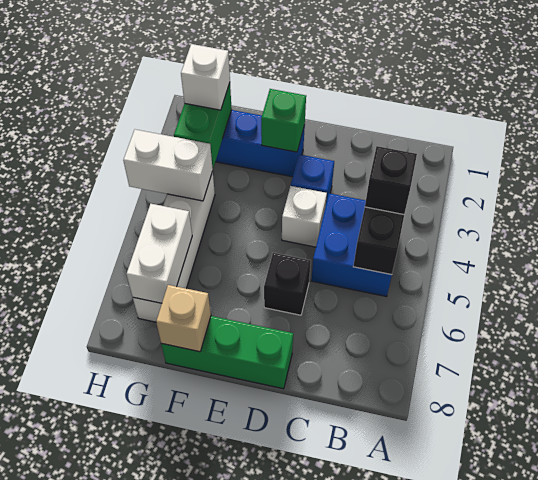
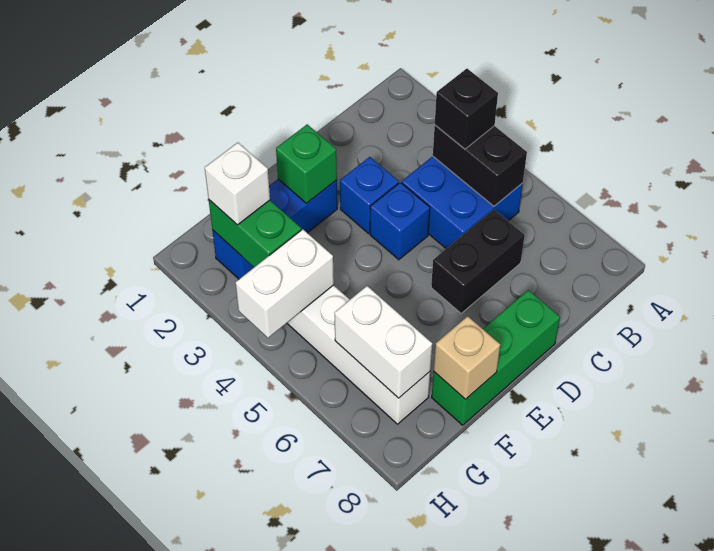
white 1x1 brick [282,186,327,247] -> blue 1x1 brick [370,182,430,260]
black 1x1 brick [264,253,311,315] -> black 1x2 brick [431,210,525,313]

